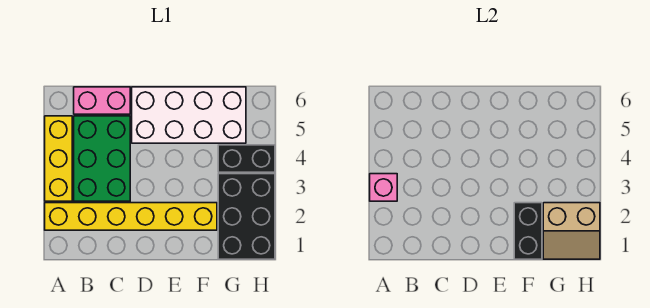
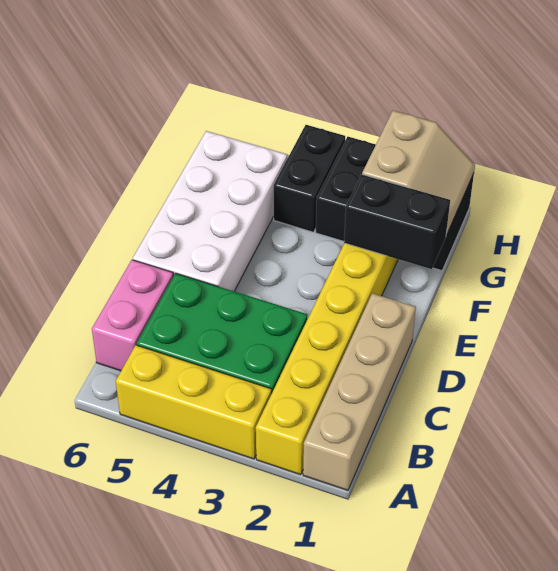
none -> tan 1x4 brick [303,293,416,490]
pink 1x1 brick [370,174,397,201] -> none

